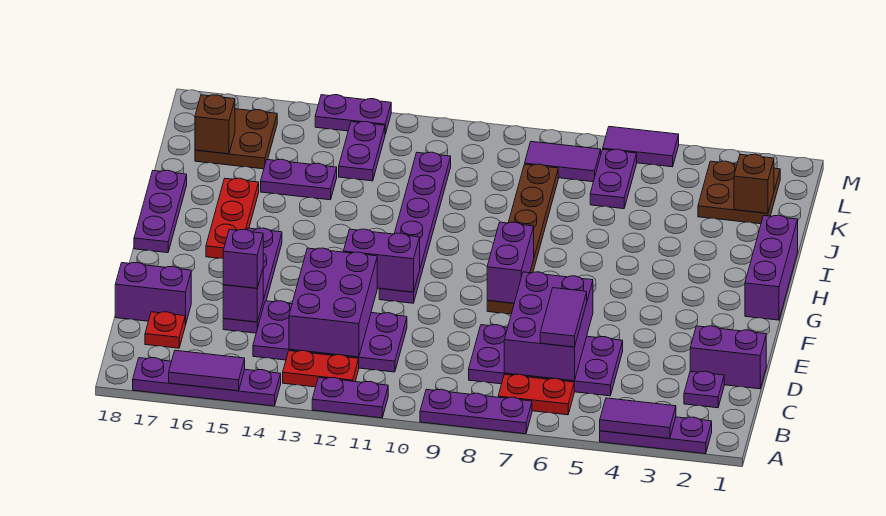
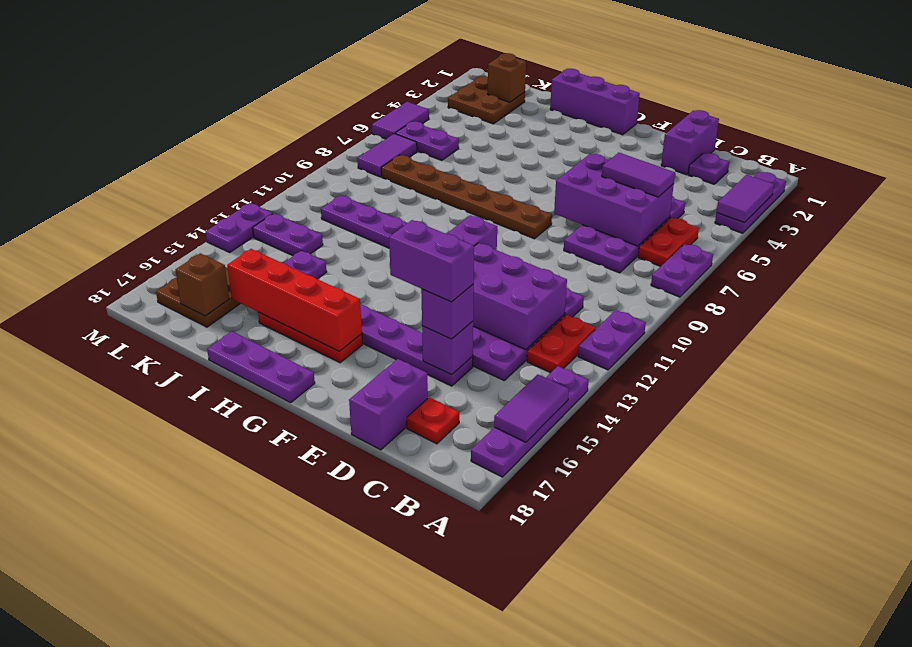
purple 1x3 plate [420,389,532,434] -> purple 1x2 plate [651,244,713,297]
purple 1x2 brick [487,222,534,303] -> purple 1x2 brick moved to [389,220,474,302]
none -> red 1x4 brick [227,249,362,351]

